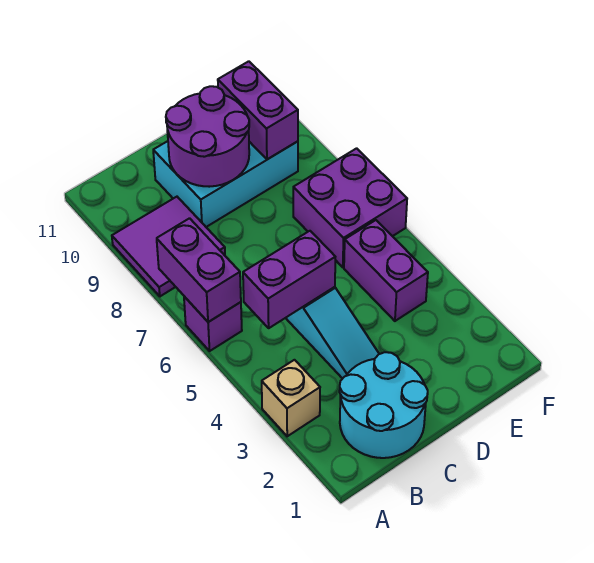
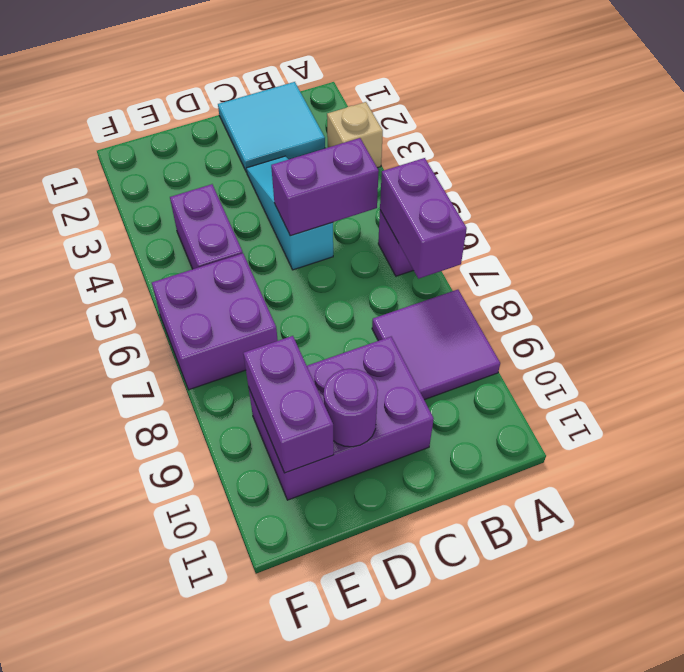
cyan 2x2 round brick [339,352,428,458] -> cyan 2x2 tile [218,82,325,172]
cyan 2x3 brick [153,141,298,227] -> purple 2x3 brick [248,337,434,500]
purple 2x2 round brick [166,86,249,187] -> purple 1x1 round brick [324,369,378,447]

